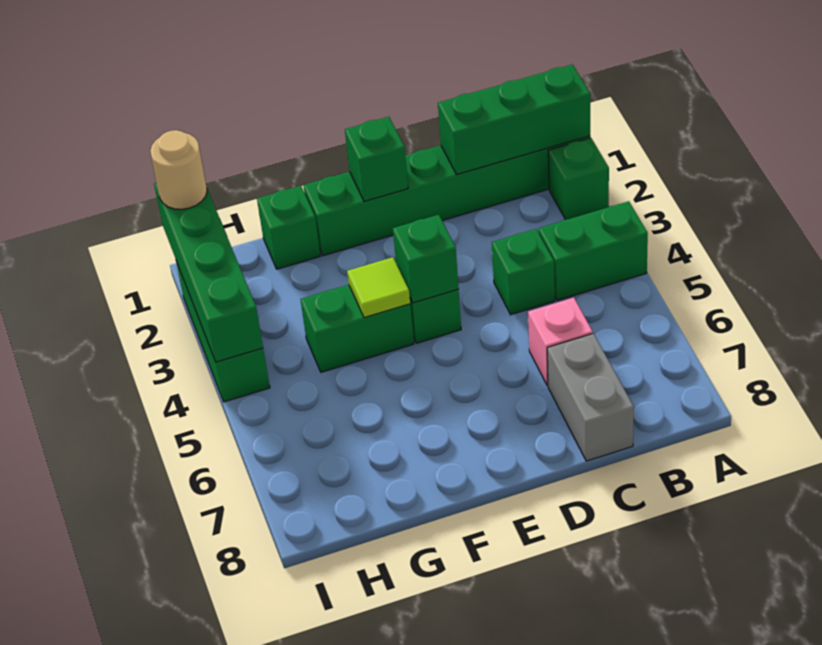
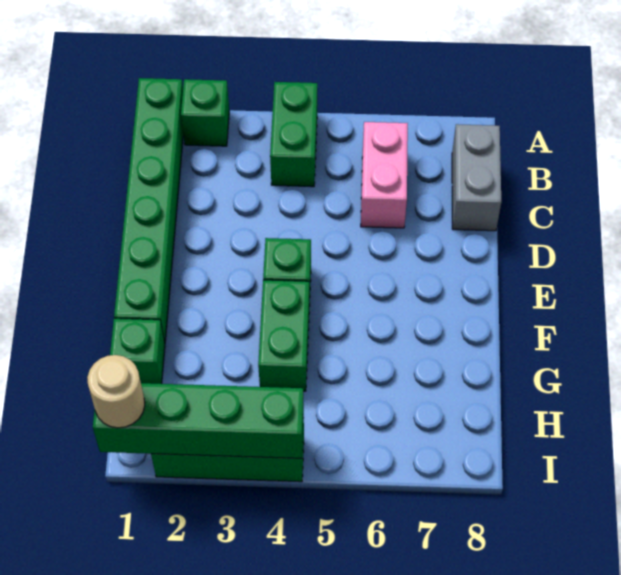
green 1x3 brick [438,64,590,175] -> none
green 1x1 brick [492,229,555,315] -> none
pink 1x1 brick [528,298,593,386] -> pink 1x2 brick [361,122,408,228]
grey 1x2 brick [547,333,634,461] -> grey 1x2 brick turned to [452,124,501,231]
green 1x1 brick [345,117,408,202] -> none
green 1x1 brick [393,215,459,303] -> none
lime 1x1 tile [347,257,410,318] -> none

